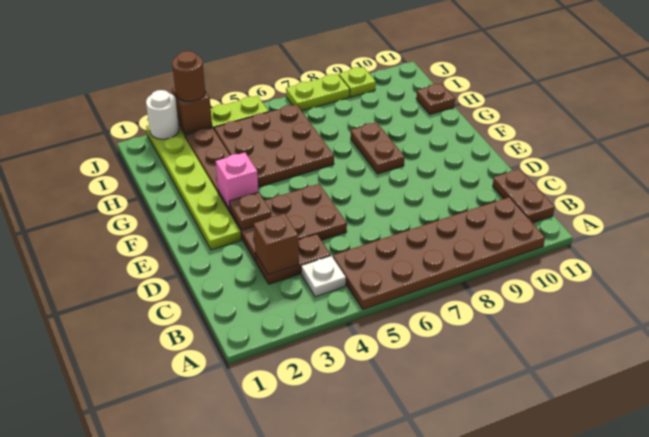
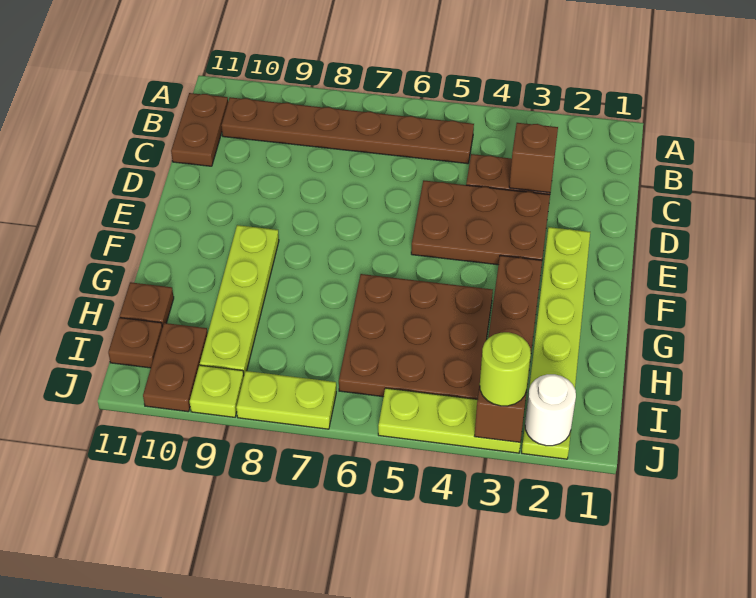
brown 2x6 plate [333,197,545,310] -> brown 1x6 plate [221,97,474,164]
white 1x1 plate [301,256,346,297] -> none
brown 1x1 plate [229,192,271,230] -> brown 1x1 plate moved to [108,318,163,368]
pink 1x1 brick [216,153,258,209] -> none
brown 1x2 plate [351,122,405,174] -> brown 1x2 plate moved to [143,323,208,412]
none -> lime 1x4 plate [200,225,279,374]
brown 1x1 round brick [172,51,205,102] -> lime 1x1 round brick [479,332,531,406]

